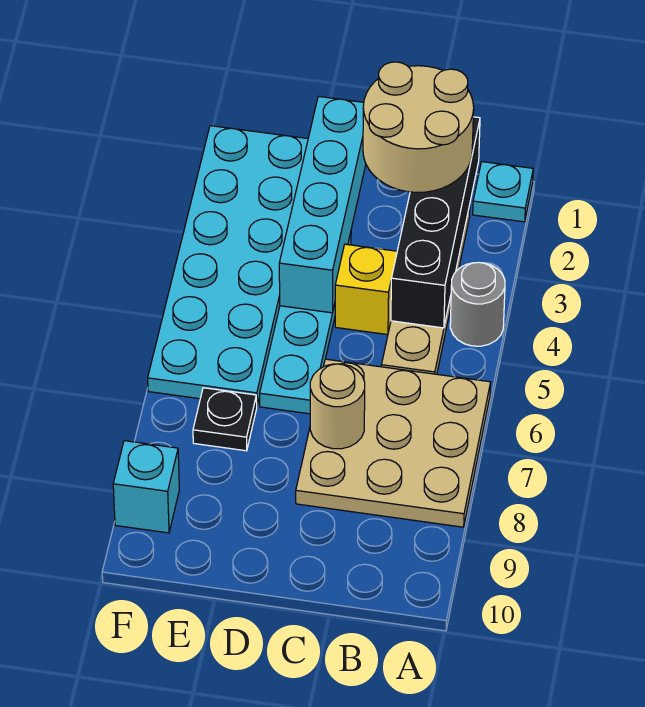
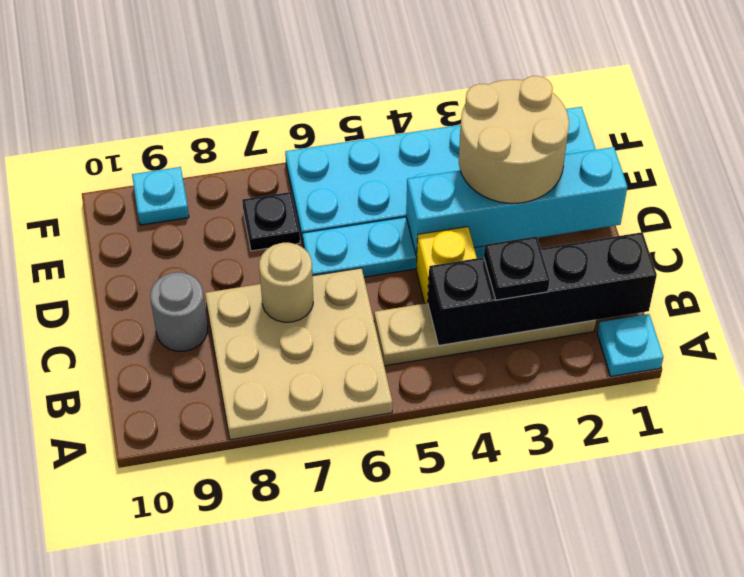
grey 1x1 round brick [450,262,505,346] -> grey 1x1 round brick moved to [150,272,208,351]
tan 2x2 round brick [363,62,474,193] -> tan 2x2 round brick moved to [459,76,569,203]
none -> black 1x1 plate [484,236,550,300]
cyan 1x1 brick [113,441,179,533] -> cyan 1x1 plate [132,167,189,225]

